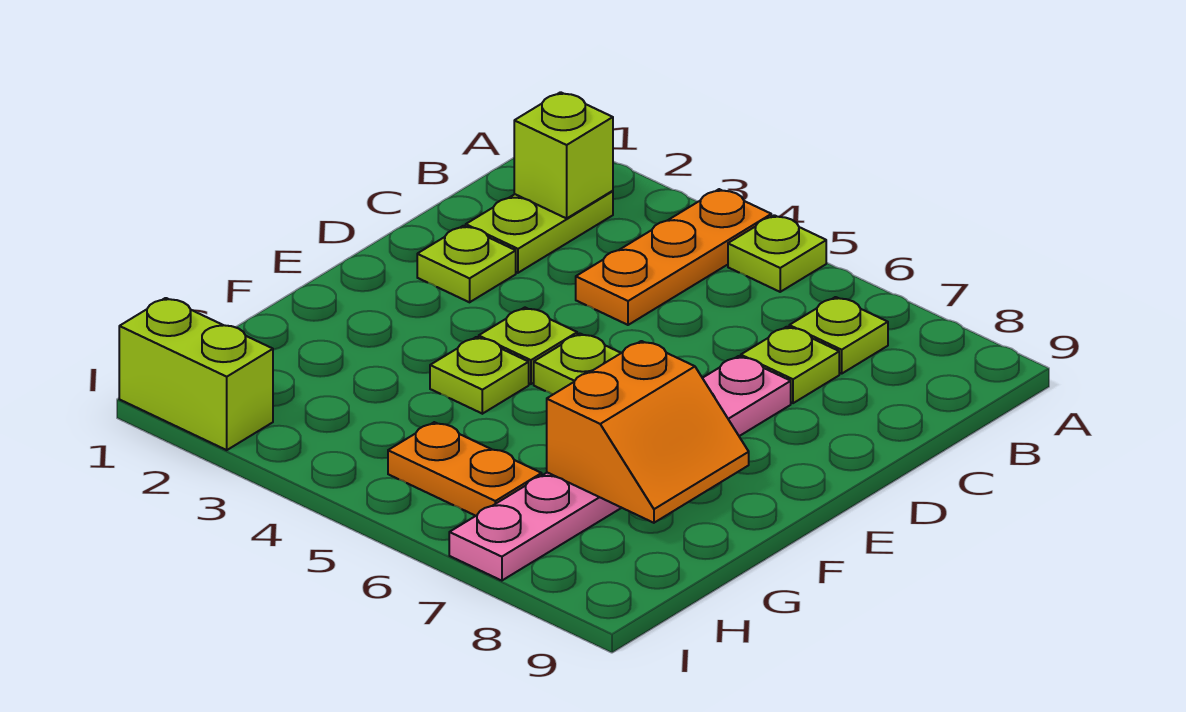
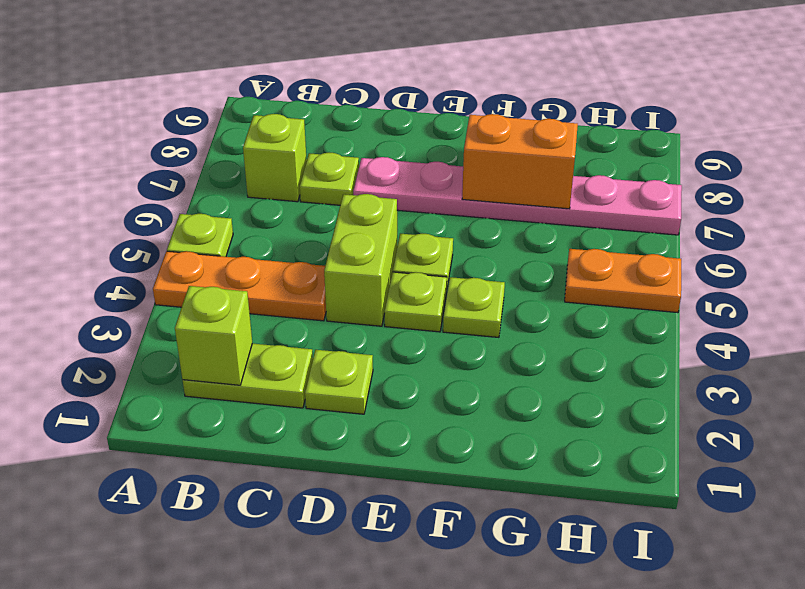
lime 1x1 plate [789,297,888,374] -> lime 1x1 brick [243,114,307,202]
orange 1x2 plate [388,422,542,516] -> orange 1x2 plate turned to [565,249,681,313]
lime 1x2 brick [119,298,273,450] -> lime 1x2 brick moved to [324,194,397,326]

